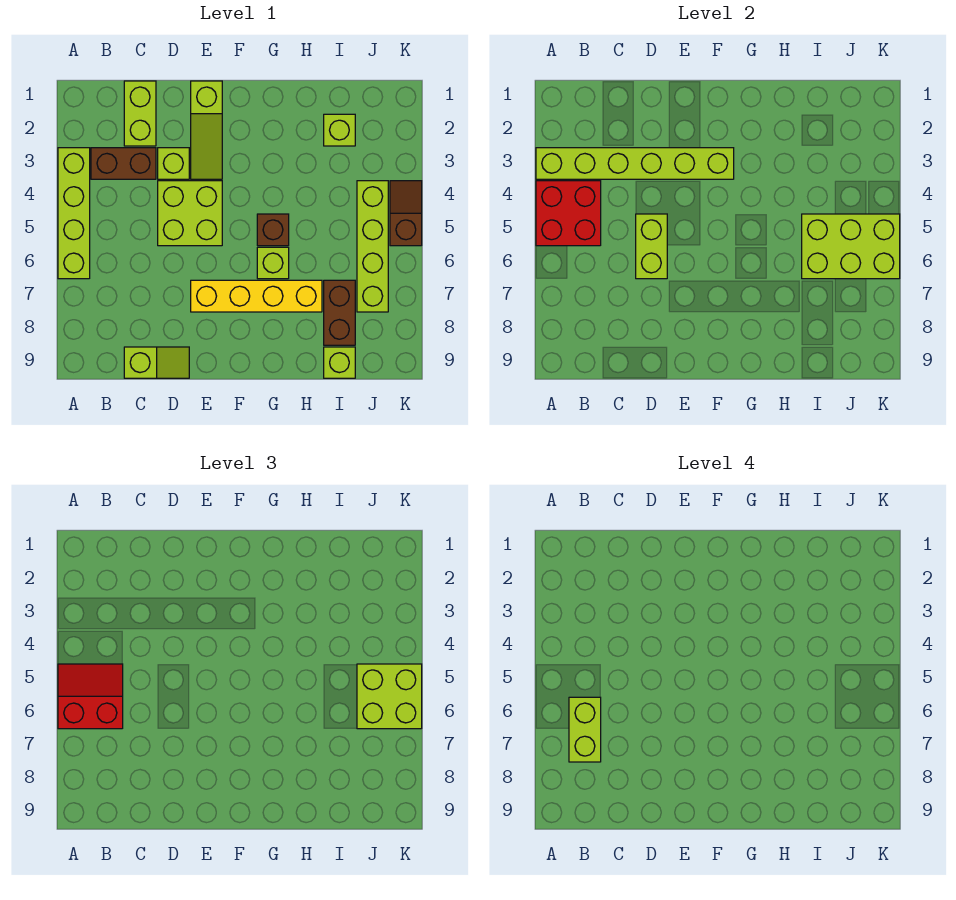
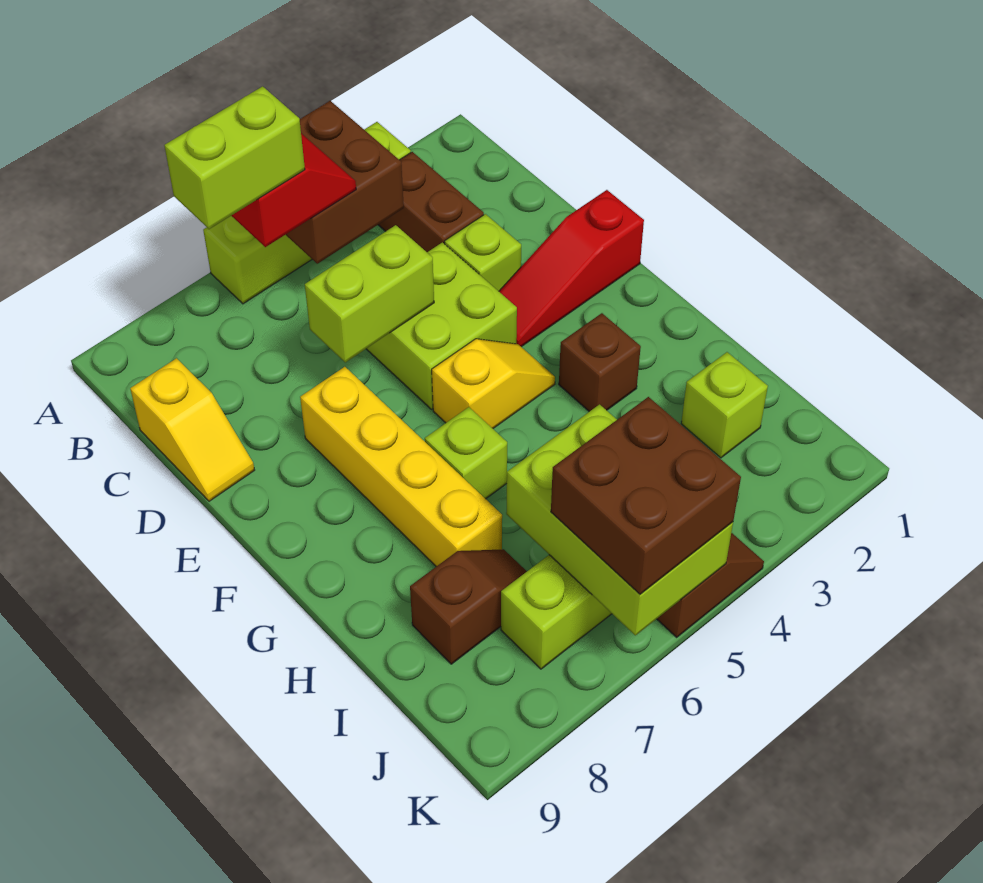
lime 1x6 brick [536,148,734,179] -> none
red 2x2 brick [536,181,601,246] -> brown 2x2 brick [286,101,404,264]
lime 1x2 brick [124,81,156,146] -> none
lime 1x2 slope [124,347,189,378] -> yellow 1x2 slope [130,358,254,501]
lime 1x3 slope [191,81,222,179] -> red 1x3 slope [499,190,644,347]
none -> yellow 1x2 slope [432,339,555,428]
brown 1x1 brick [257,214,289,246] -> brown 1x1 brick moved to [559,313,641,412]
brown 1x2 brick [324,280,355,345] -> brown 1x2 slope [410,549,527,664]
lime 1x1 brick [324,347,355,378] -> none
lime 2x2 brick [357,664,422,729] -> brown 2x2 brick [551,397,741,594]

